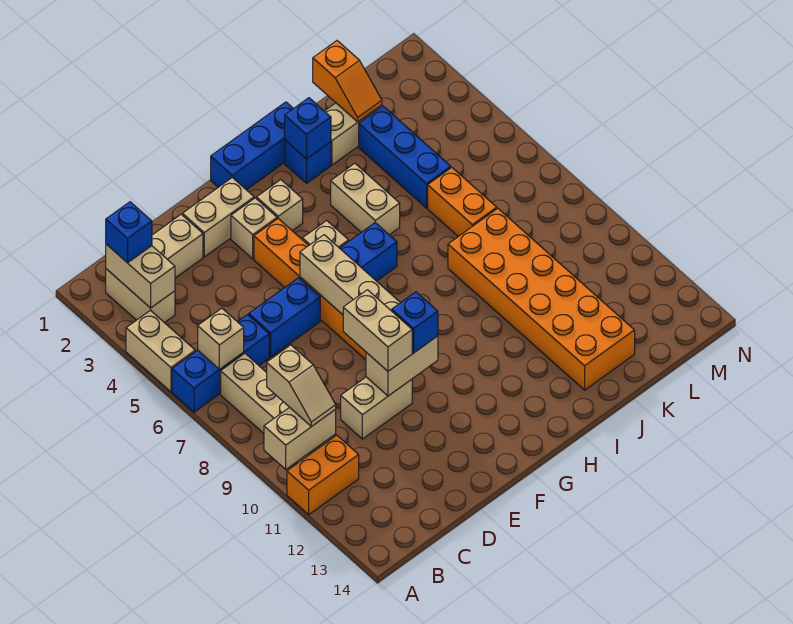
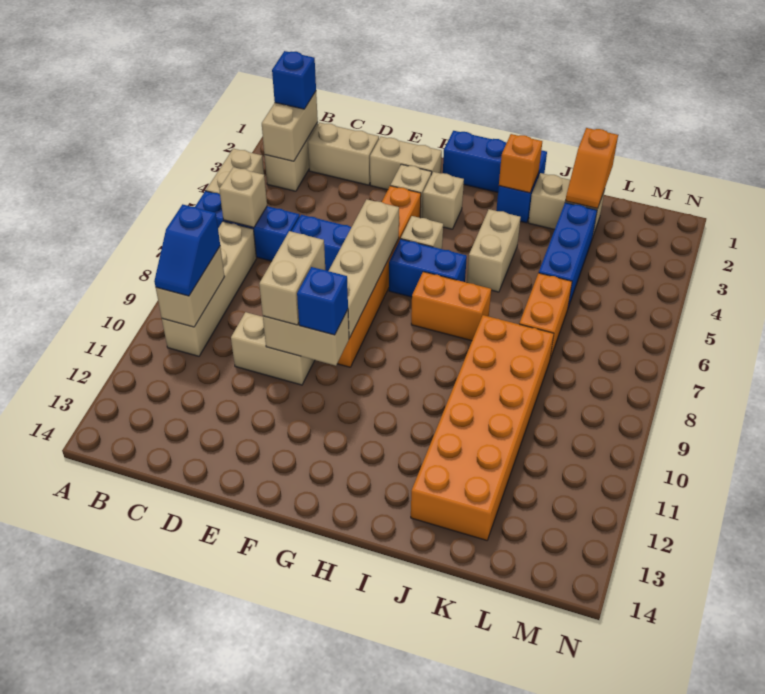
tan 1x2 brick [264,407,336,469] -> tan 1x2 brick turned to [156,247,225,327]
orange 1x2 brick [287,435,359,515] -> orange 1x2 brick moved to [411,272,491,341]
tan 1x2 slope [267,345,336,427] -> blue 1x2 slope [154,204,220,296]
blue 1x1 brick [285,98,331,159] -> orange 1x1 brick [499,134,542,193]

